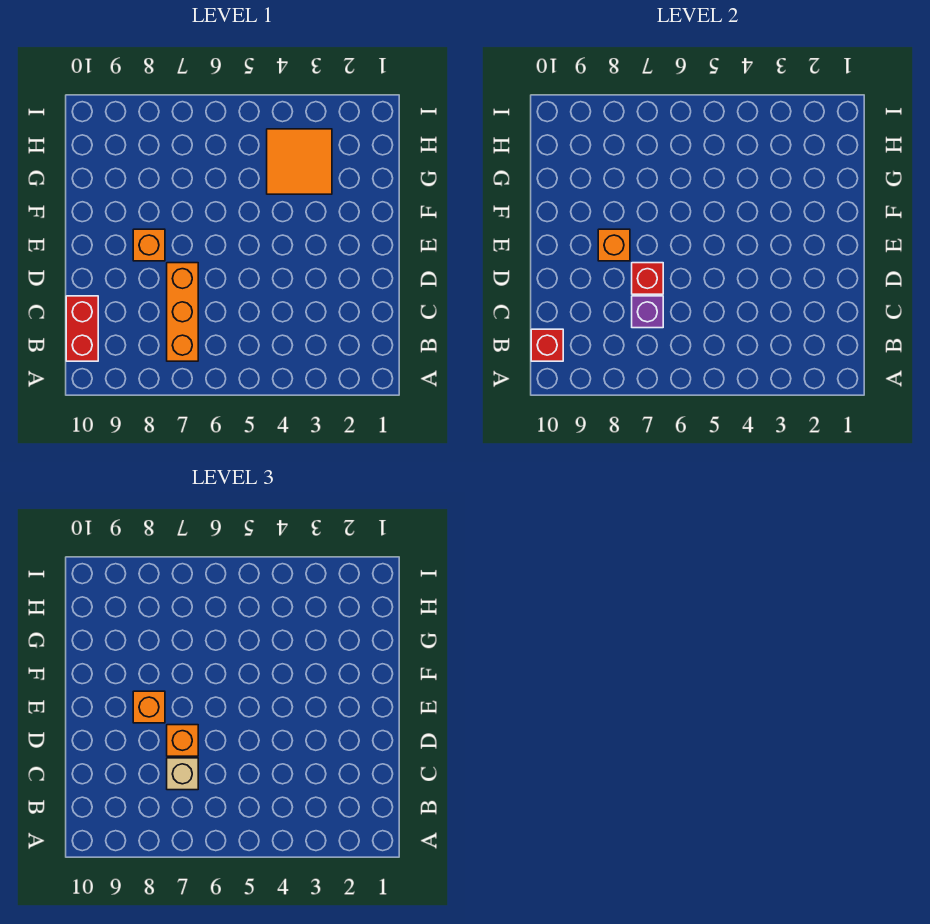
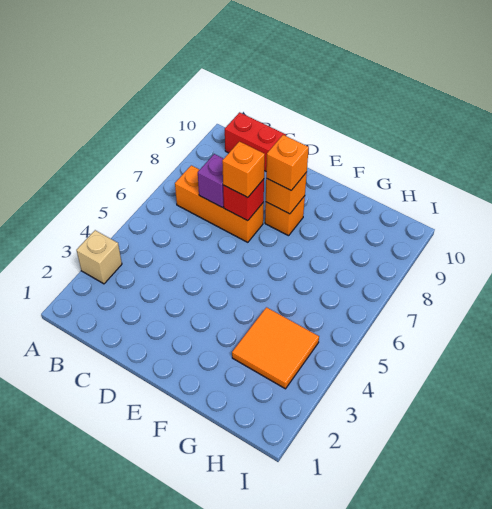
red 1x1 brick [531,329,563,361] -> none
tan 1x1 brick [167,758,198,790] -> tan 1x1 brick moved to [77,230,122,284]

